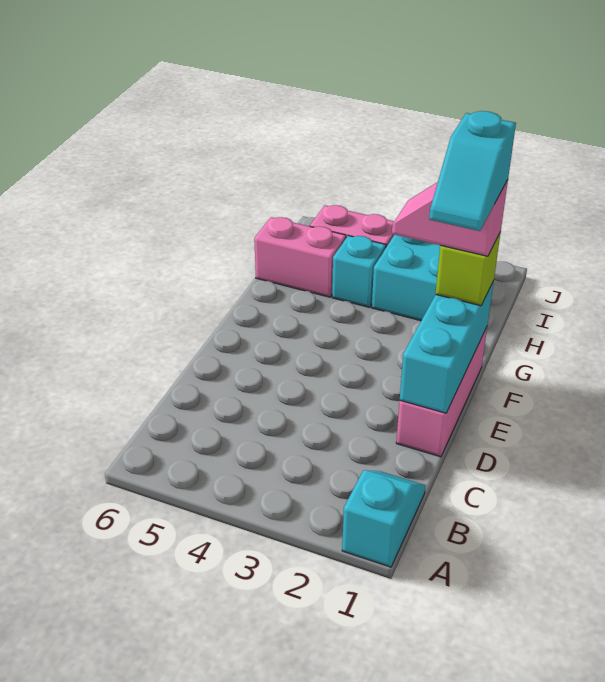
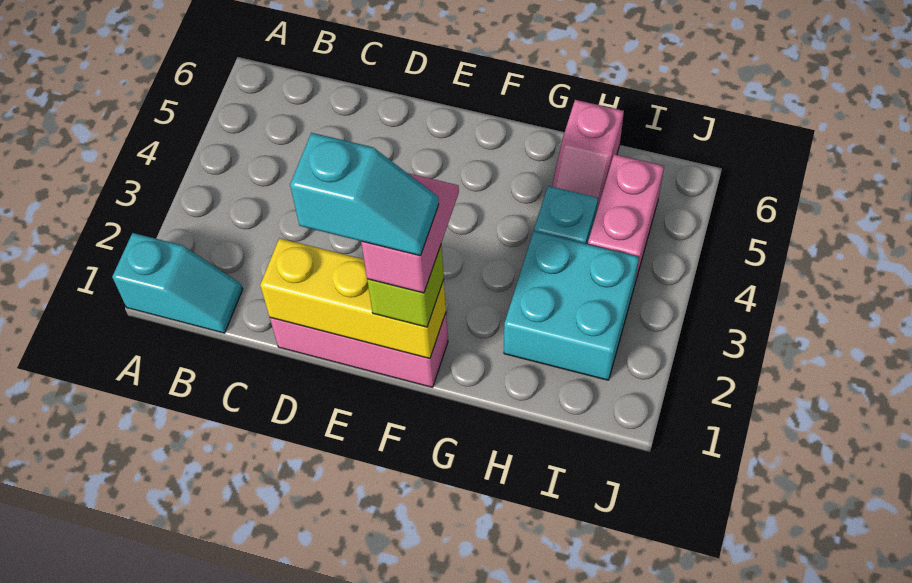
cyan 1x3 brick [400,281,494,413] -> yellow 1x3 brick [260,238,446,359]
cyan 1x2 slope [429,111,516,231] -> cyan 1x2 slope turned to [290,133,439,256]
pink 1x2 brick [254,217,346,297] -> pink 1x2 slope [552,100,624,210]

